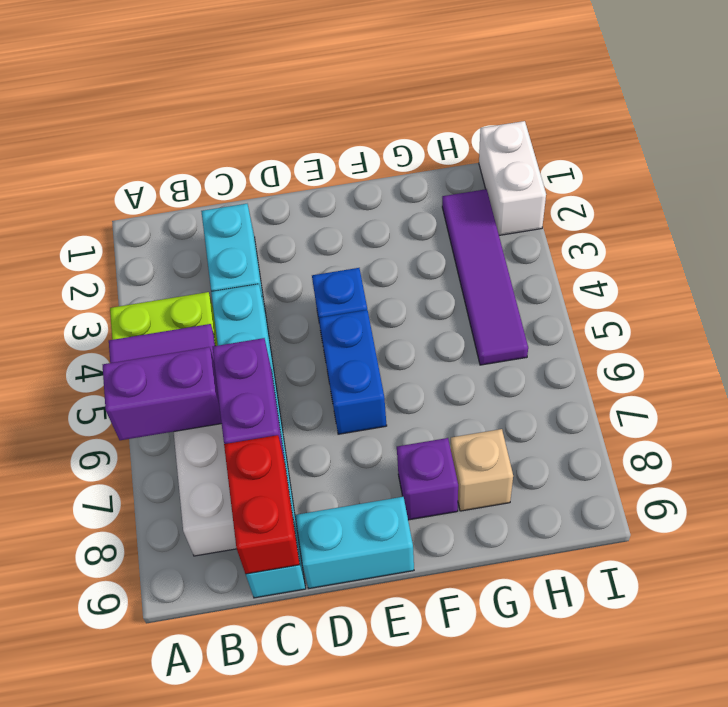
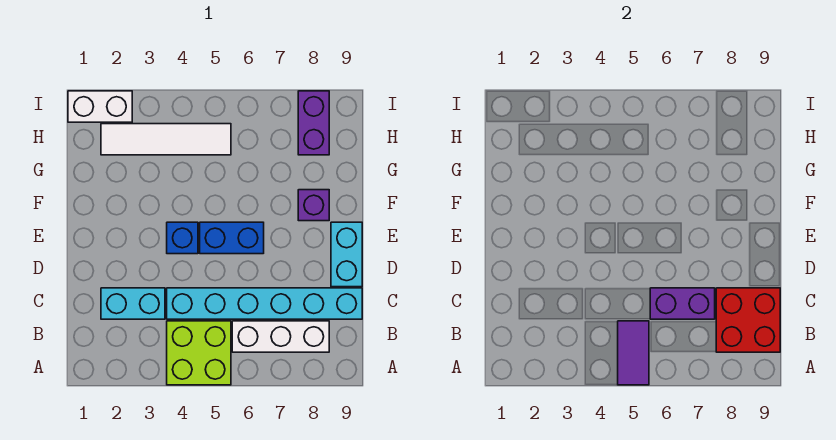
purple 1x2 brick [103,347,222,440] -> purple 1x2 brick moved to [298,91,329,155]
red 1x2 brick [224,435,300,574] -> red 2x2 brick [716,288,780,352]
tan 1x1 brick [451,429,513,511] -> none
purple 1x4 tile [442,189,528,365] -> white 1x4 tile [101,124,231,155]

